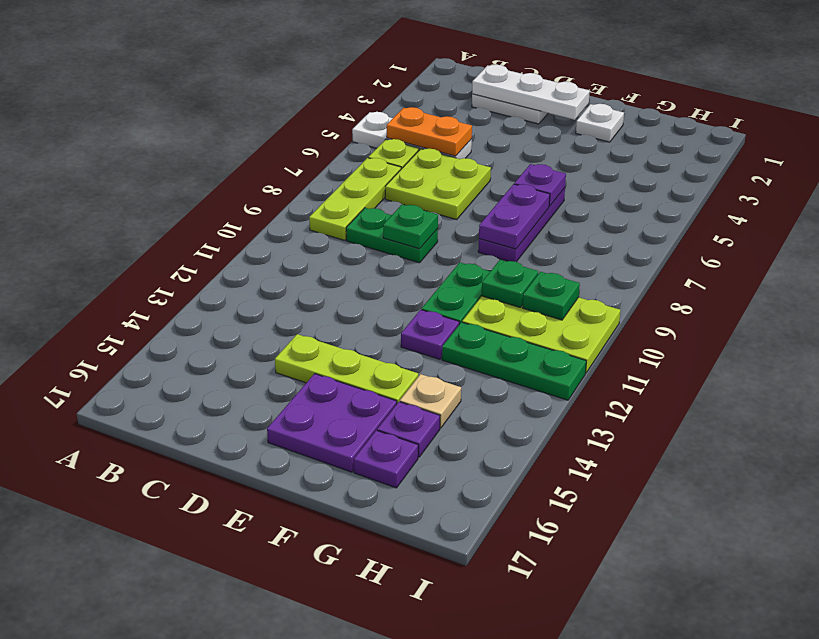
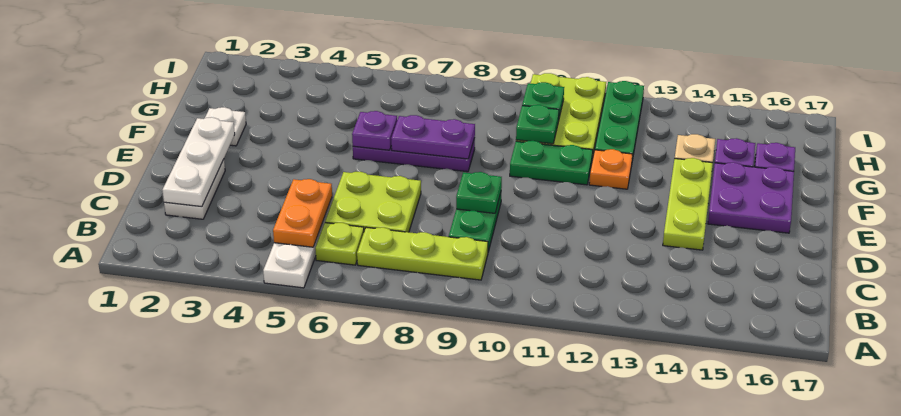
purple 1x1 plate [401,310,459,359] -> orange 1x1 plate [589,149,632,189]

